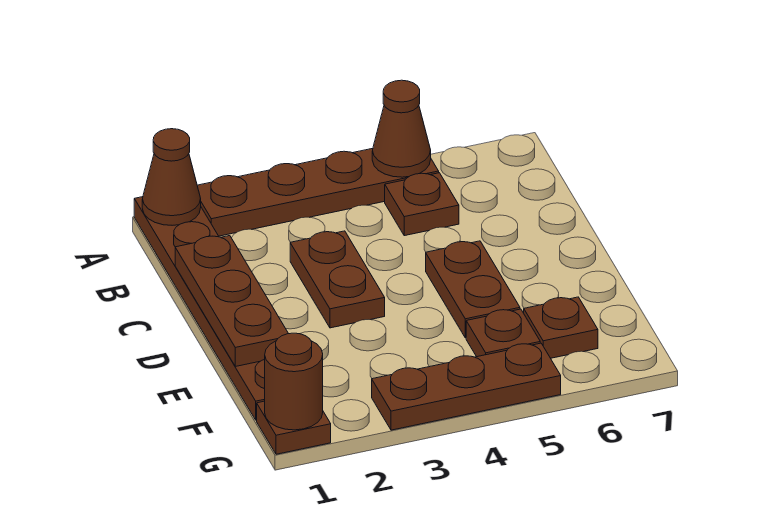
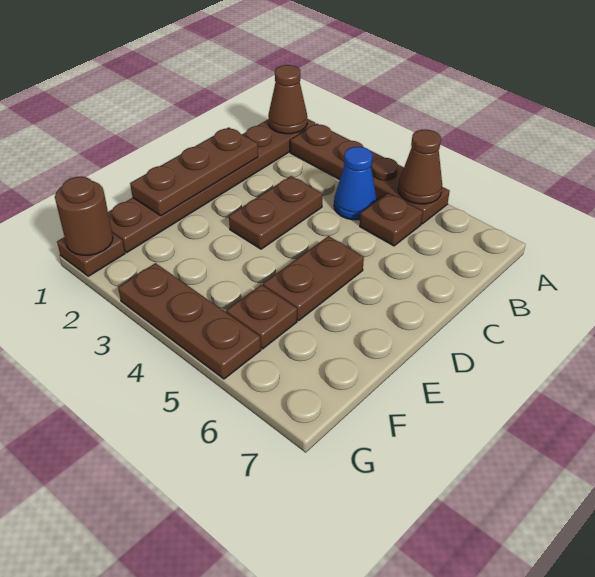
none -> blue 1x1 cone [334,147,377,220]
brown 1x1 plate [524,297,598,358] -> none

